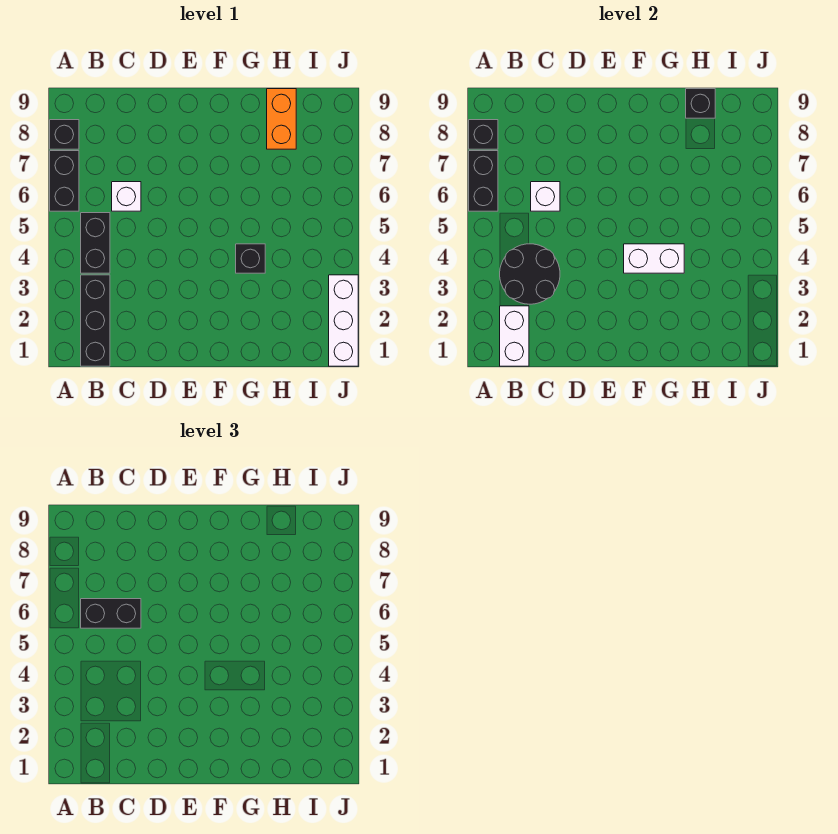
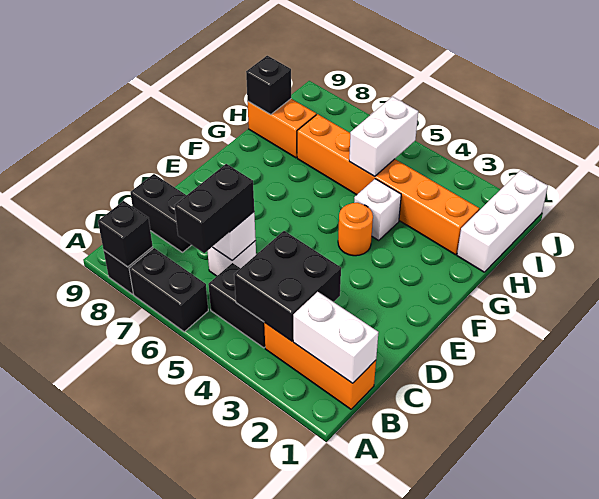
black 1x2 brick [469,151,498,211] -> black 1x2 brick moved to [130,174,191,252]
black 1x3 brick [81,275,110,366] -> orange 1x3 brick [264,323,376,409]
black 2x2 round brick [500,244,560,304] -> black 2x2 brick [234,231,341,341]
none -> orange 1x1 round brick [338,203,373,256]
white 1x2 brick [624,244,684,273] -> white 1x2 brick moved to [349,97,418,177]
black 1x1 brick [236,244,265,273] -> white 1x1 brick [354,179,401,240]
none -> orange 1x6 brick [297,114,479,255]
white 1x3 brick [329,275,358,366] -> white 1x3 brick turned to [457,170,548,272]

